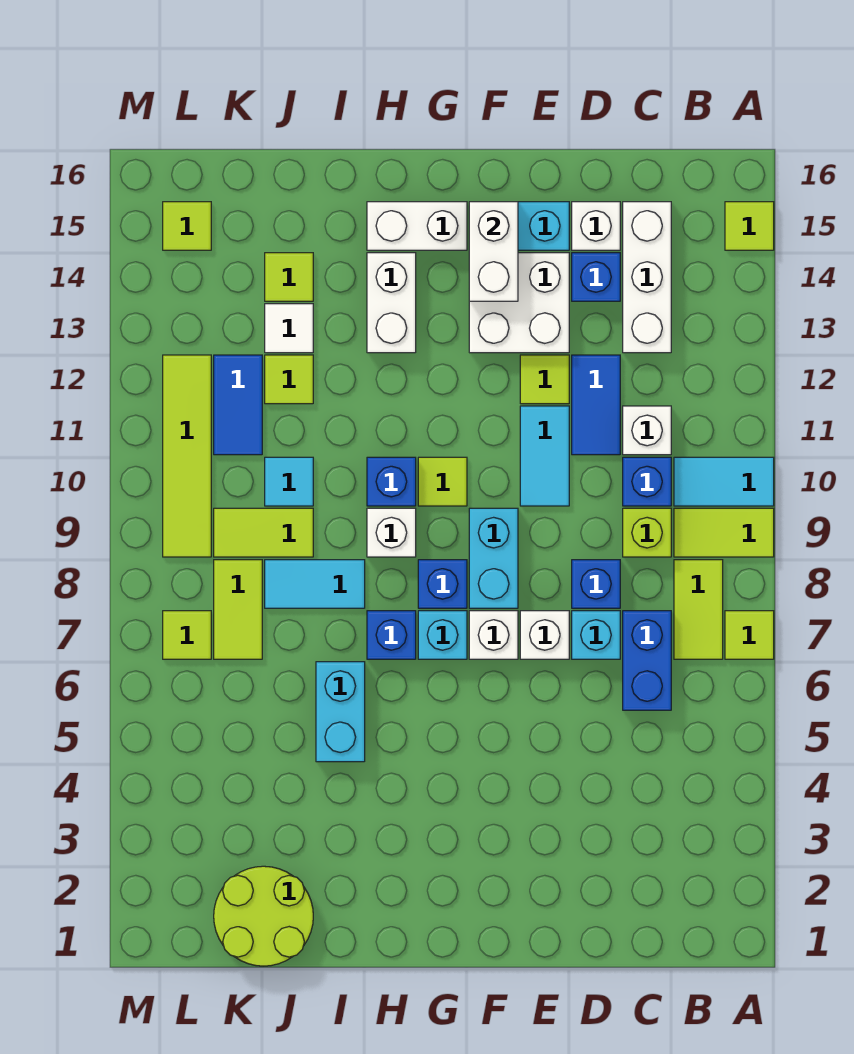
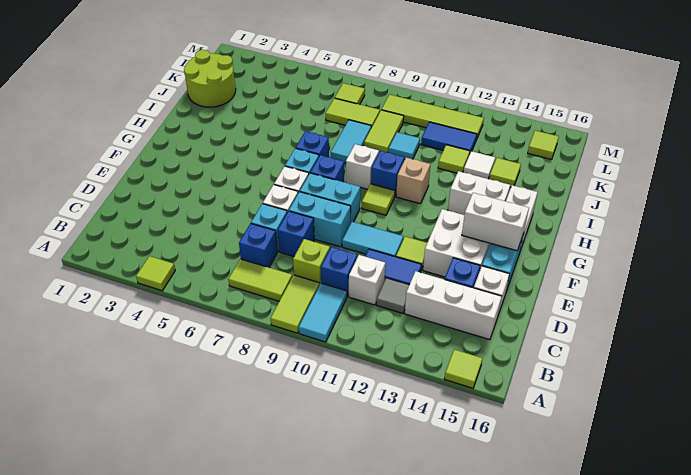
lime 1x1 tile [725,611,774,659] -> lime 1x1 tile moved to [136,256,175,291]
blue 1x2 brick [623,611,671,710] -> blue 1x1 brick [239,223,277,267]
none -> grey 1x1 tile [377,278,409,313]
none -> tan 1x1 brick [396,158,430,204]
cyan 1x2 brick [316,662,365,762] -> cyan 1x2 brick moved to [289,192,351,247]

